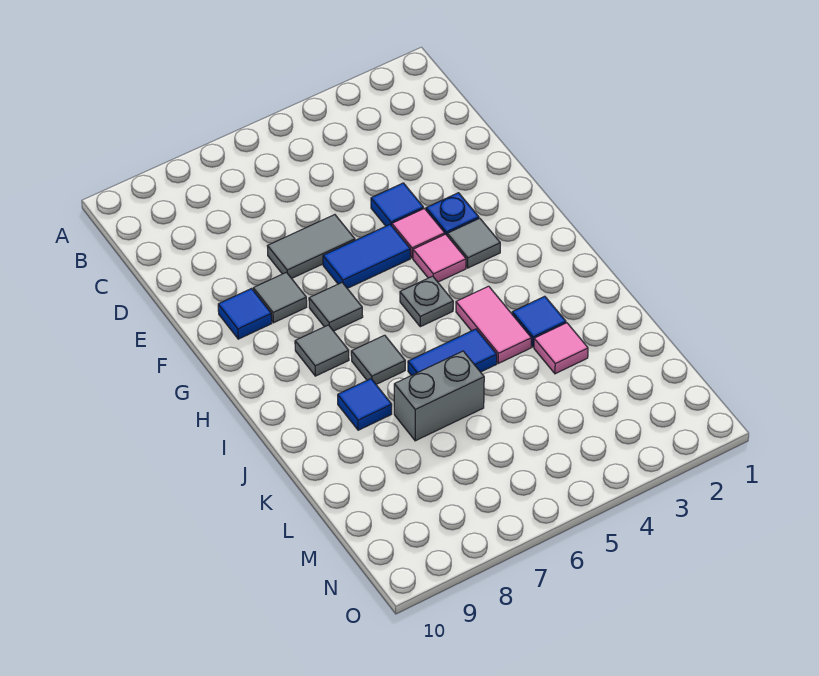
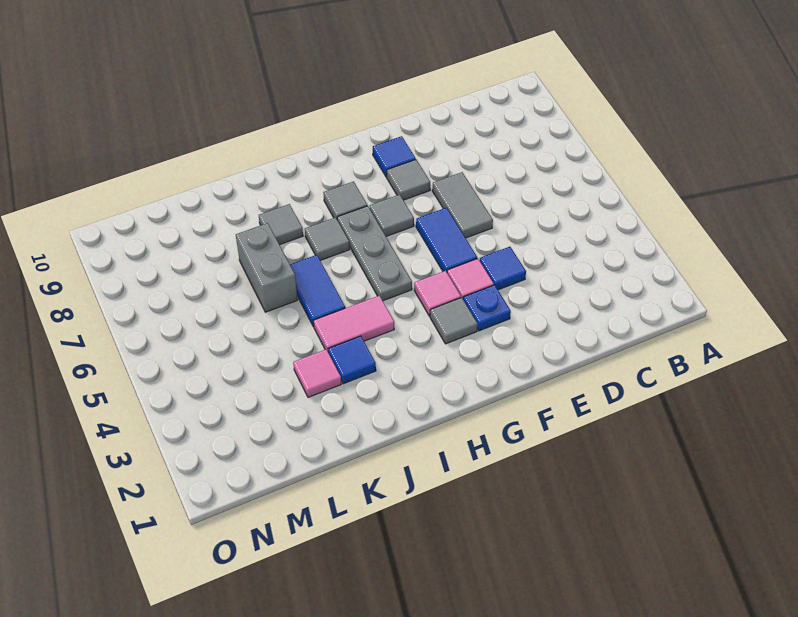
grey 1x1 plate [400,276,453,327] -> grey 1x3 plate [337,206,412,301]
blue 1x1 tile [338,379,392,430] -> grey 1x1 tile [259,204,303,245]

